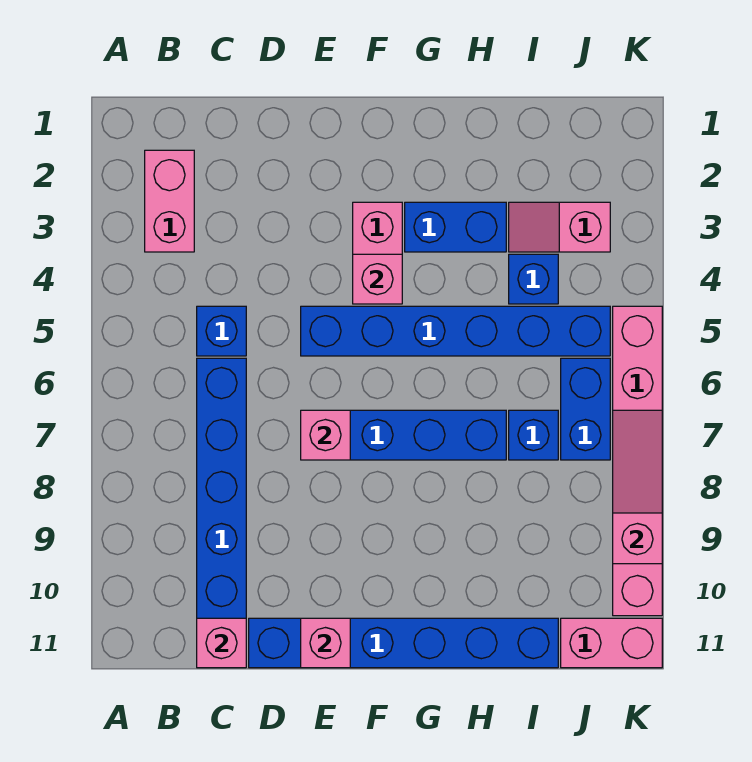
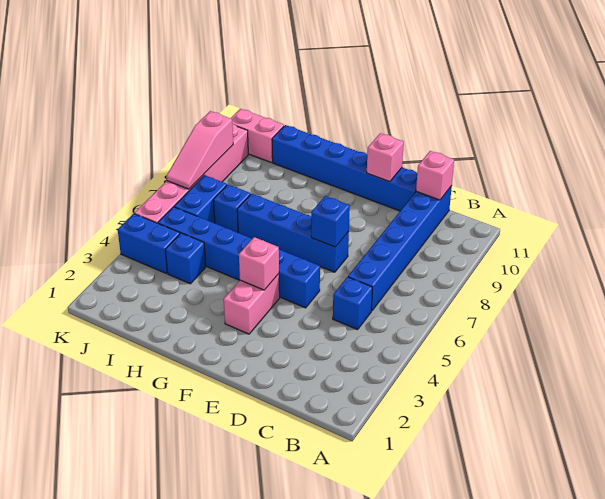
pink 1x2 brick [145,150,194,252] -> none
pink 1x1 brick [301,410,350,460] -> blue 1x1 brick [311,196,350,247]
blue 1x2 brick [405,202,506,252] -> blue 1x2 brick moved to [118,214,180,273]
pink 1x2 slope [509,202,610,252] -> none

